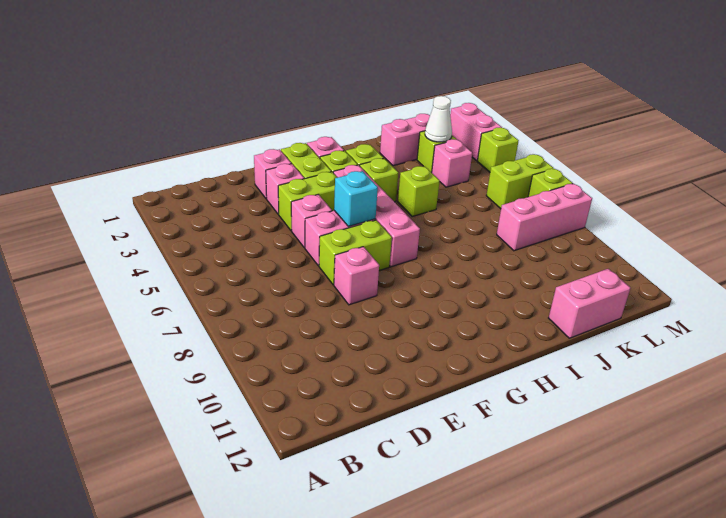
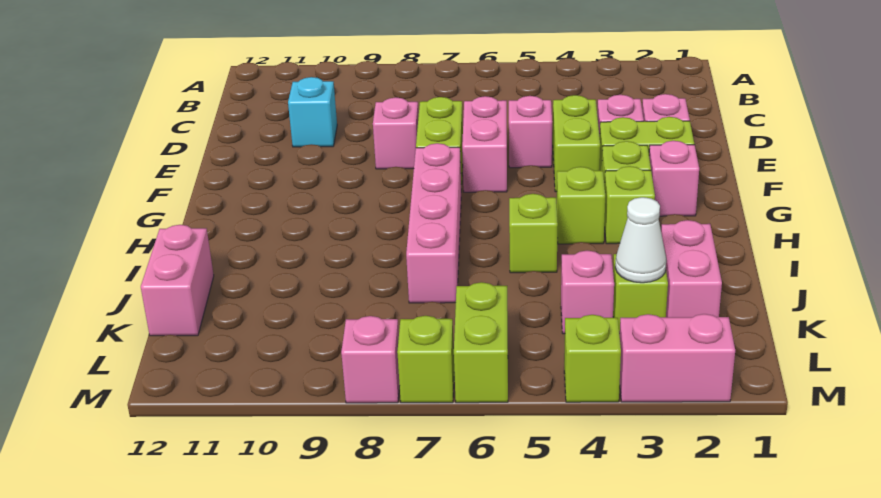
cyan 1x1 brick [334,171,378,227] -> cyan 1x1 brick moved to [288,77,337,147]
pink 1x4 brick [333,165,420,267] -> pink 1x4 brick turned to [406,143,461,303]
pink 1x3 brick [497,184,592,251] -> pink 1x1 brick [341,316,400,403]

